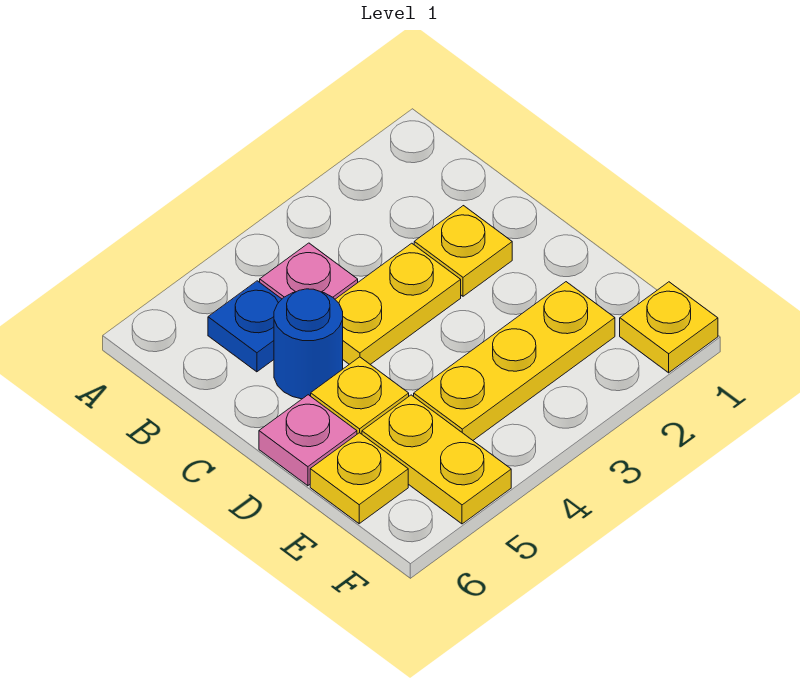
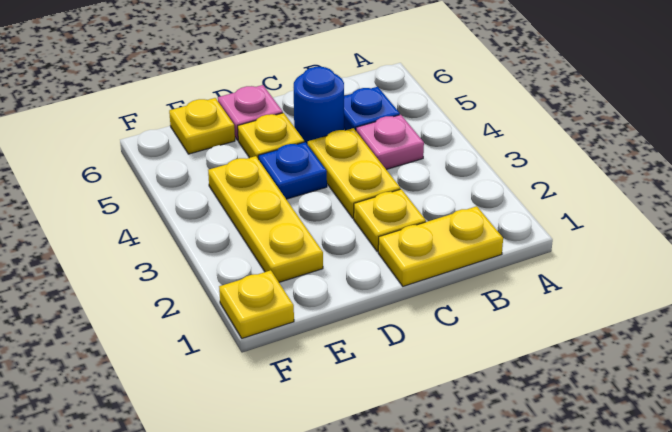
none -> blue 1x1 plate [258,142,327,199]
yellow 1x2 plate [362,395,511,524] -> yellow 1x2 plate moved to [378,206,503,286]

